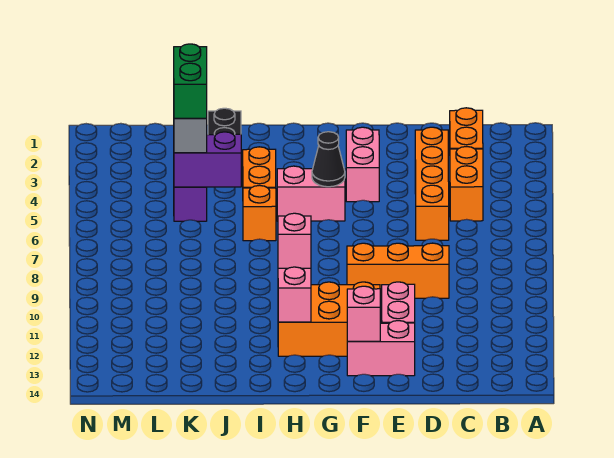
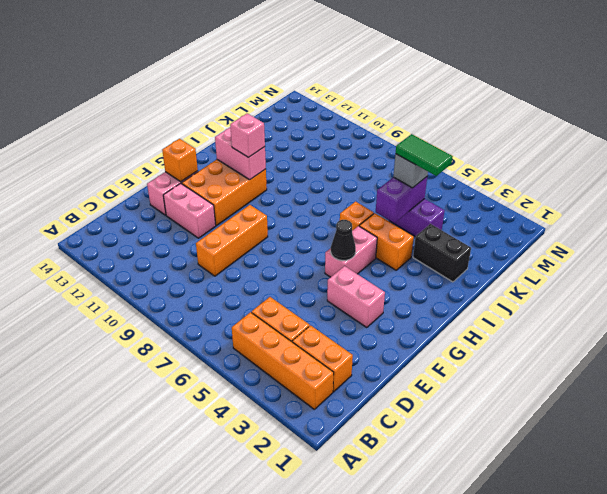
orange 1x4 brick [415,127,449,240] -> orange 1x4 brick moved to [232,312,334,409]
pink 1x1 brick [347,286,380,341] -> orange 1x1 brick [162,139,198,182]
green 1x2 brick [174,44,207,118] -> green 1x2 tile [396,134,453,176]

